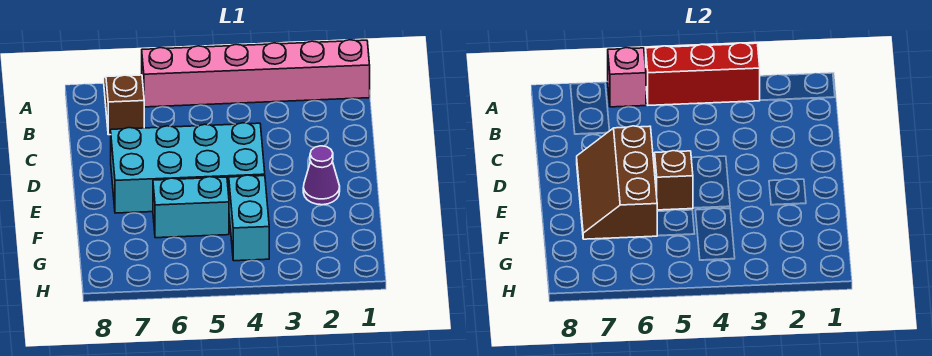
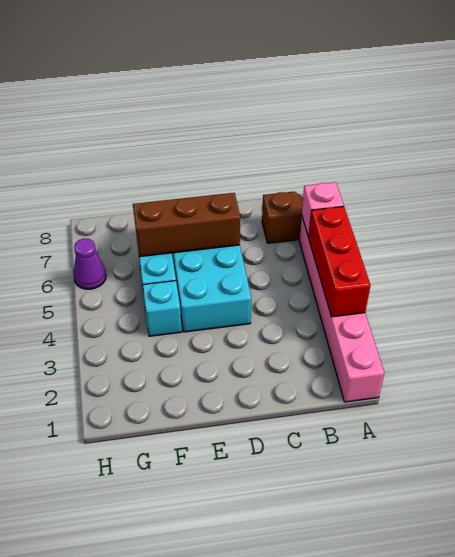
purple 1x1 cone [303,146,340,205] -> purple 1x1 cone moved to [74,239,106,289]
brown 1x1 brick [655,151,693,210] -> none
cyan 1x2 brick [229,175,269,261] -> cyan 1x1 brick [143,281,182,336]

